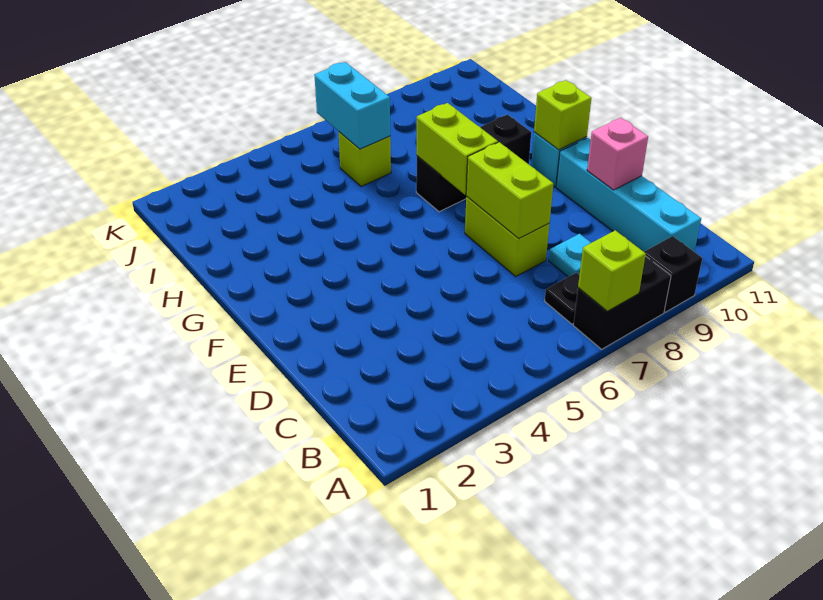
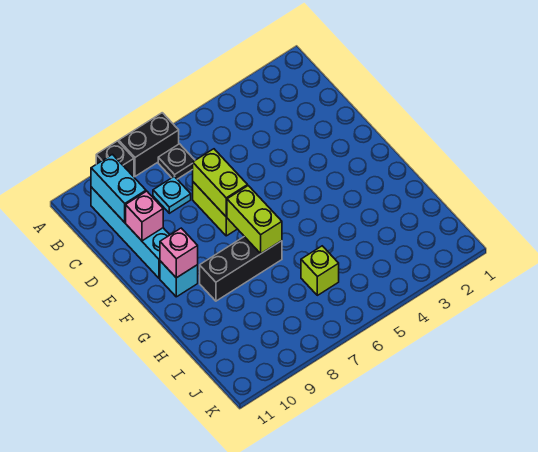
lime 1x1 brick [578,230,646,311] -> none
lime 1x1 brick [534,80,591,150] -> pink 1x1 brick [160,228,198,278]
cyan 1x2 brick [314,62,390,149] -> cyan 1x2 brick moved to [91,154,146,222]

